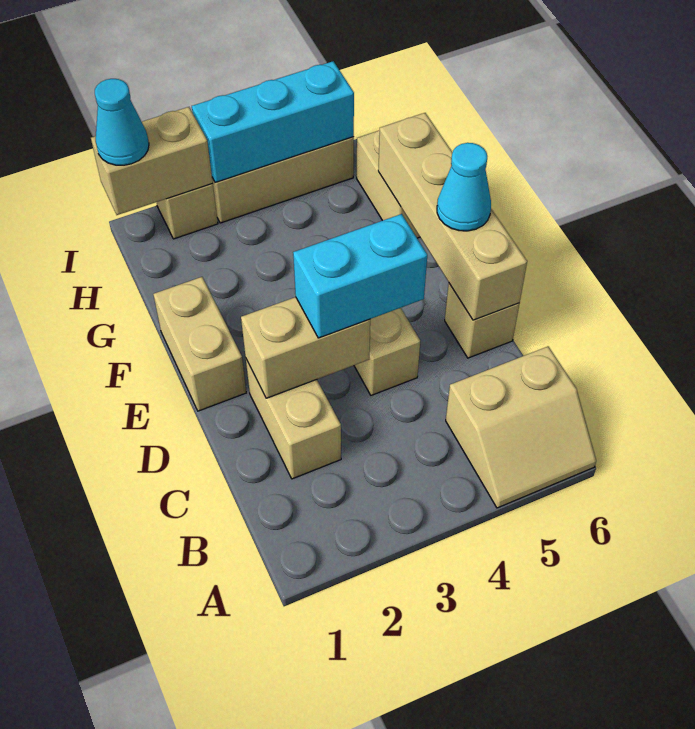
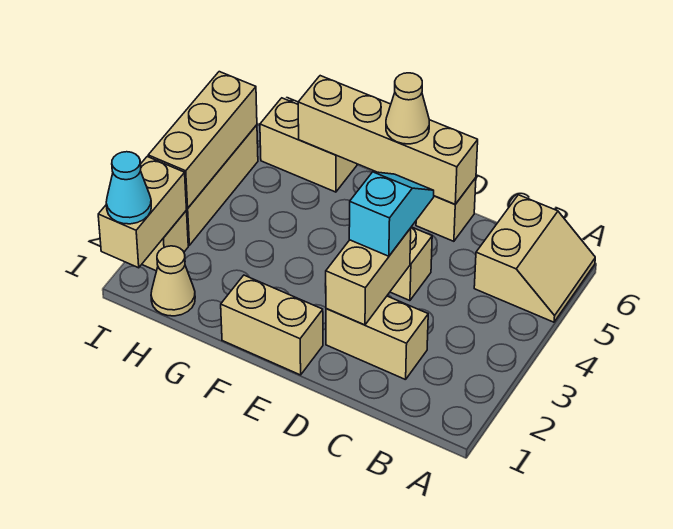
cyan 1x2 brick [293,214,427,338] -> cyan 1x2 slope [349,172,434,256]
cyan 1x1 cone [437,143,491,231] -> tan 1x1 cone [386,73,429,144]
none -> tan 1x1 cone [151,246,195,316]
cyan 1x3 brick [192,61,354,182] -> tan 1x3 brick [148,72,257,208]

